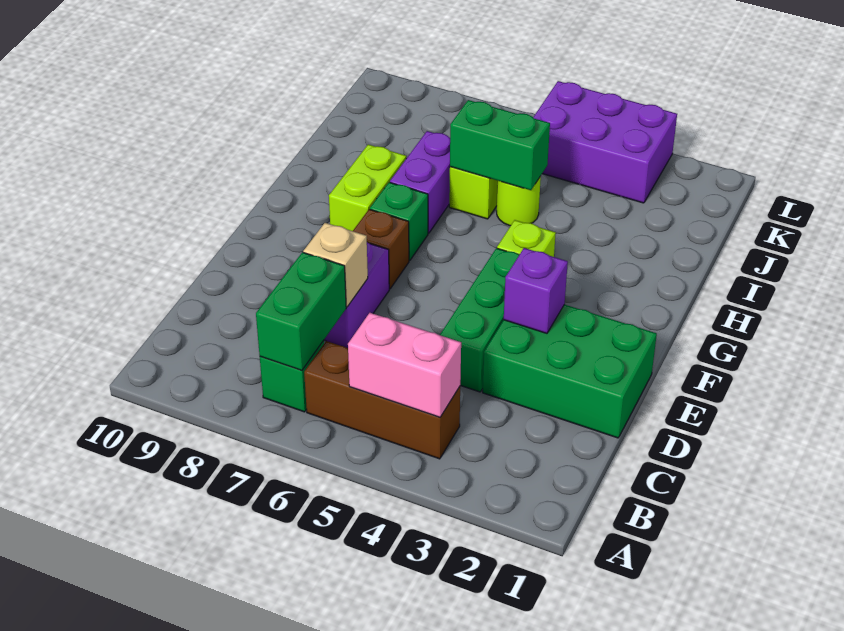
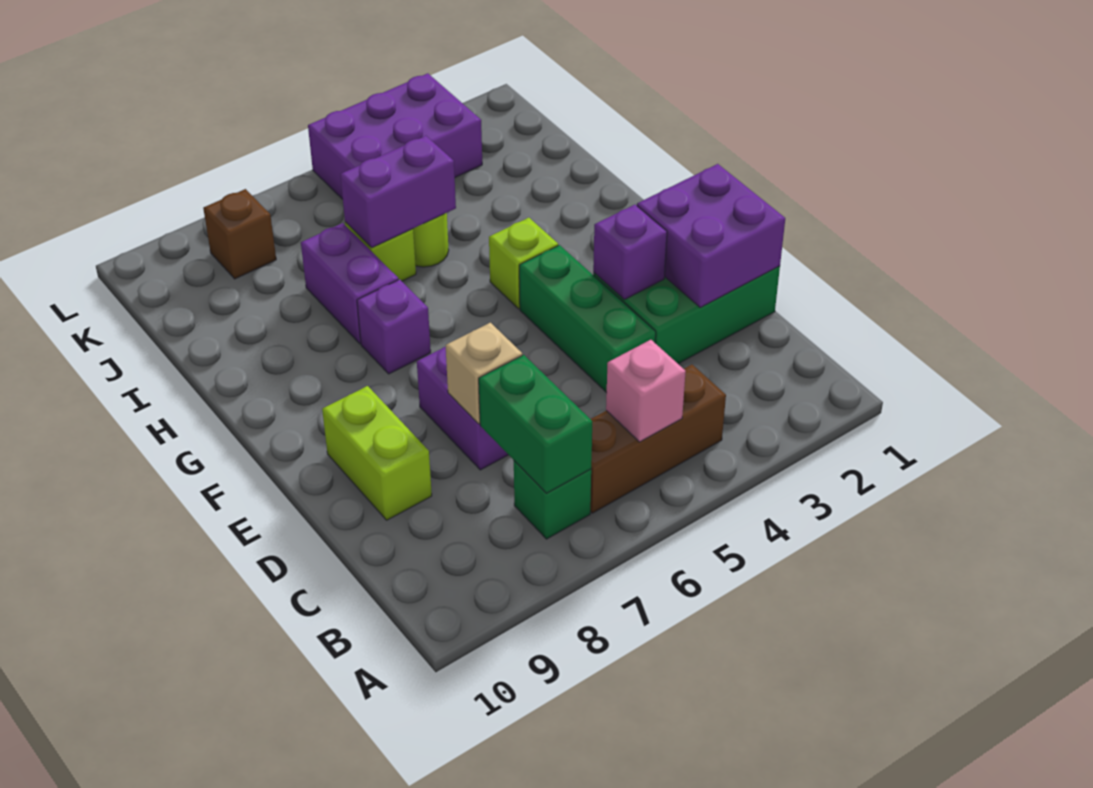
pink 1x2 brick [348,313,461,417] -> pink 1x1 brick [606,340,686,442]
none -> purple 2x2 brick [637,164,785,307]
brown 1x1 brick [353,209,409,289] -> brown 1x1 brick moved to [203,189,276,279]
green 1x1 brick [370,182,428,261] -> purple 1x1 brick [357,279,431,374]
lime 1x2 brick [329,144,406,231] -> lime 1x2 brick moved to [322,386,432,520]
green 1x2 brick [450,100,550,190] -> purple 1x2 brick [340,136,456,248]

